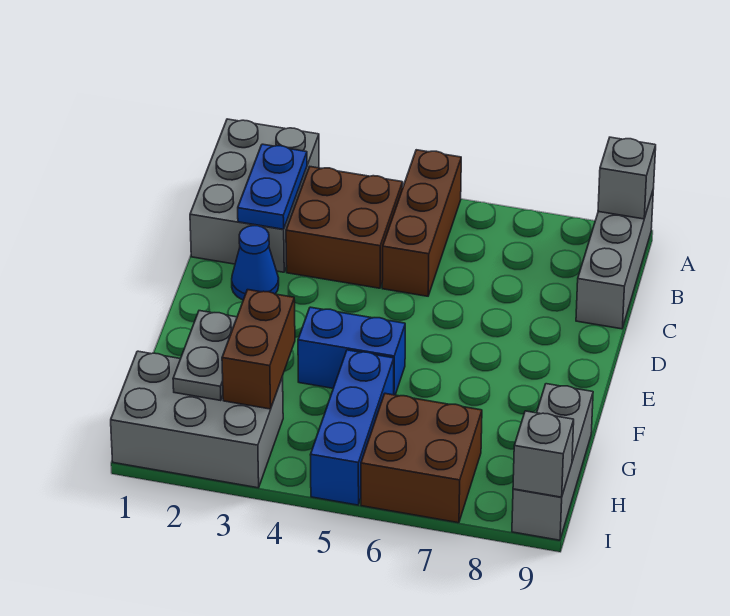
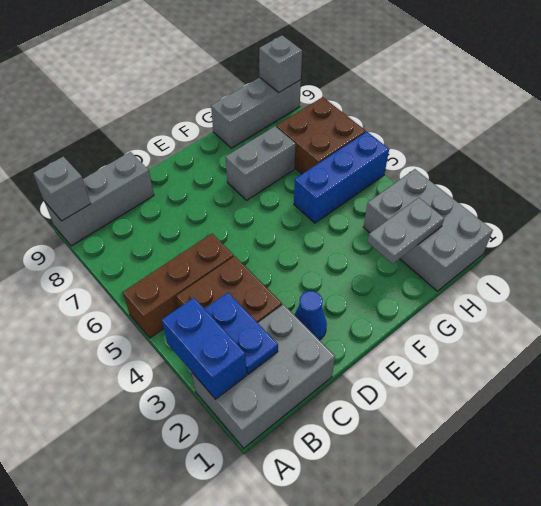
blue 1x2 plate [238,144,307,229] -> blue 1x2 plate turned to [205,293,278,374]
blue 1x2 brick [298,307,405,395] -> blue 1x2 brick moved to [162,298,247,399]
none -> grey 1x2 brick [225,126,295,200]
brown 1x2 brick [222,290,295,409] -> none

